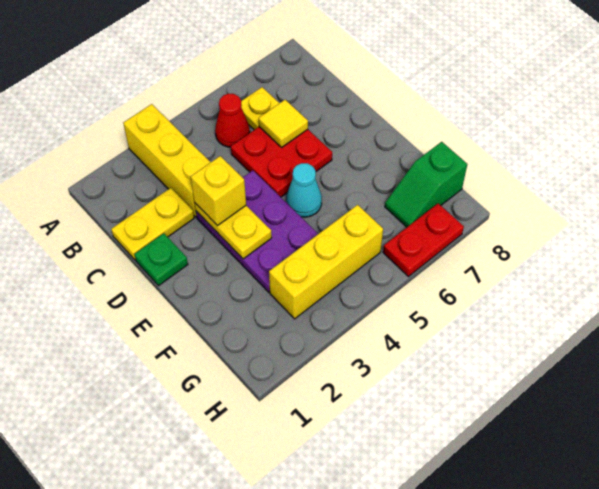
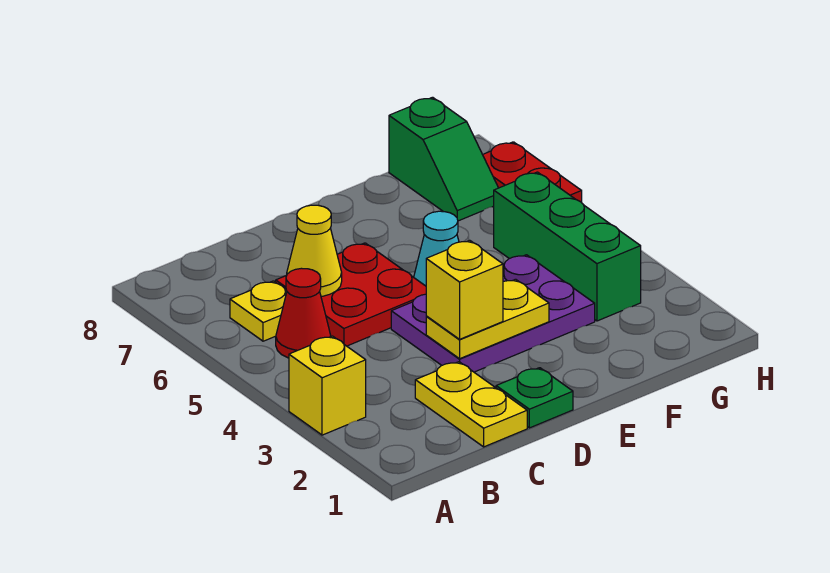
yellow 1x3 brick [123,104,211,217] -> yellow 1x1 brick [289,336,366,435]
yellow 1x1 tile [259,100,308,147] -> yellow 1x1 cone [287,205,342,296]
yellow 1x3 brick [269,205,383,319] -> green 1x3 brick [493,172,641,321]

